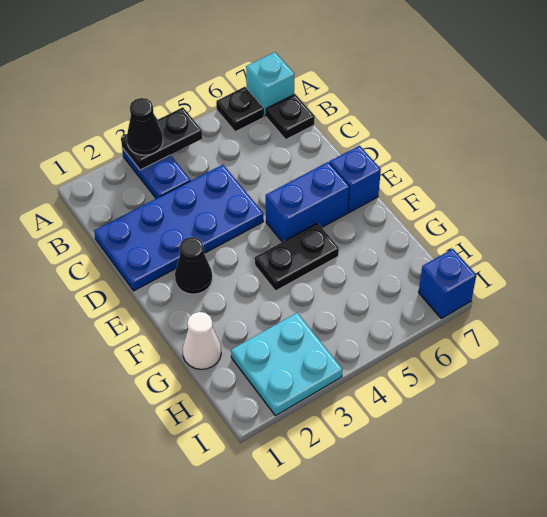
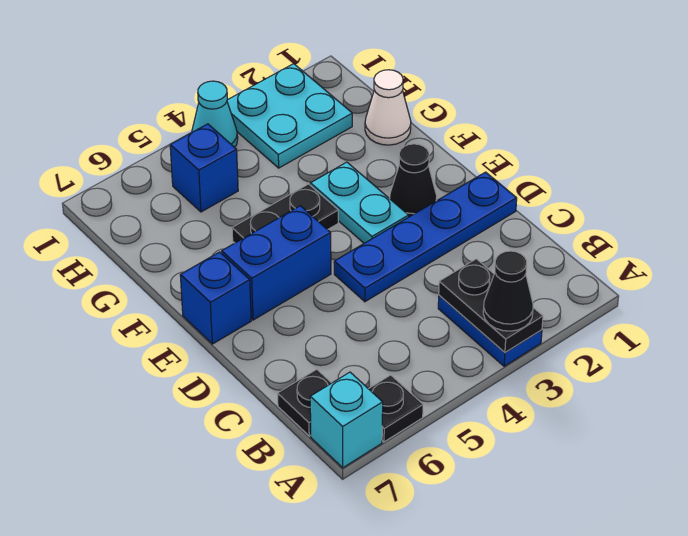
black 1x2 plate [121,107,202,170] -> black 1x2 plate turned to [439,259,543,352]
blue 2x4 plate [94,165,263,291] -> blue 1x4 plate [334,172,517,302]
none -> cyan 1x2 plate [310,162,409,243]
none -> cyan 1x1 cone [192,81,238,147]
blue 1x1 brick [419,249,476,319] -> blue 1x1 brick moved to [170,124,238,212]

